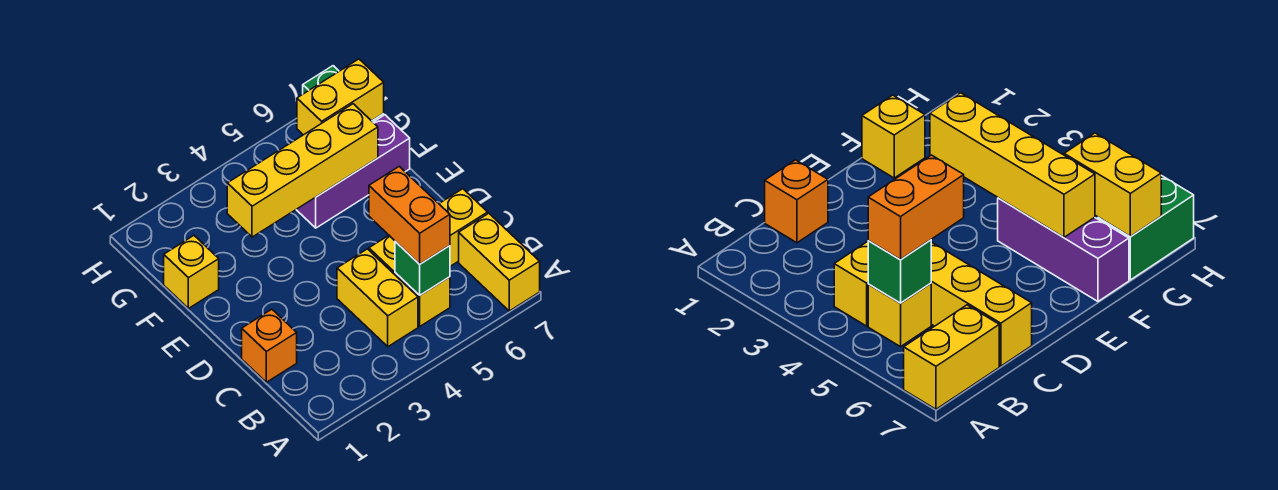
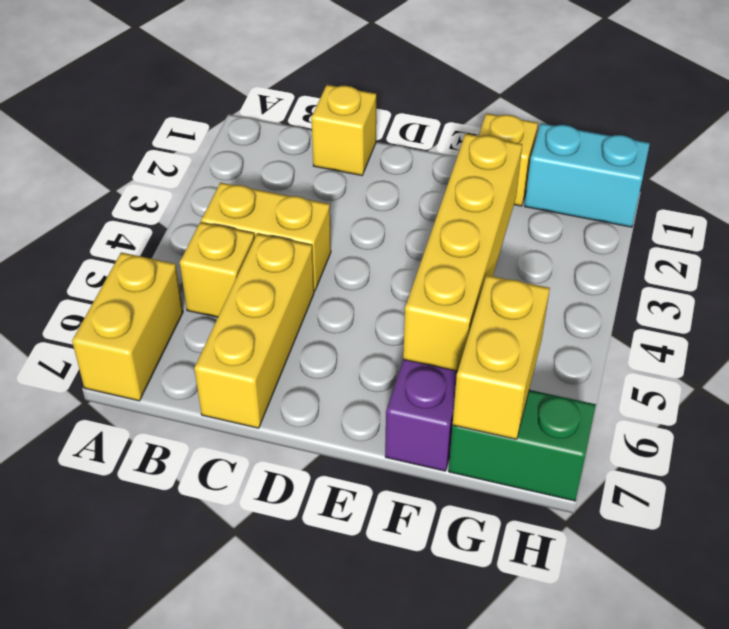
yellow 1x2 brick [459,213,540,311] -> yellow 1x2 brick turned to [72,252,183,401]
green 1x1 brick [395,241,450,295] -> none
orange 1x2 brick [369,166,450,264] -> none
orange 1x1 brick [242,309,297,382] -> yellow 1x1 brick [311,85,376,176]
none -> cyan 1x2 brick [525,123,650,227]

